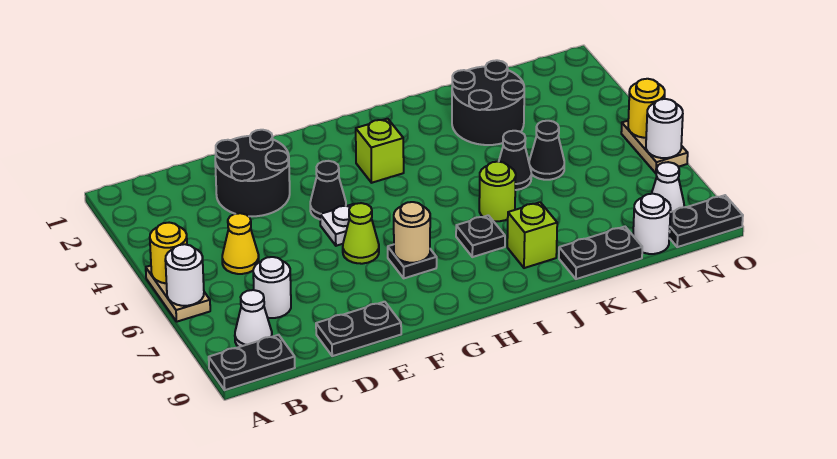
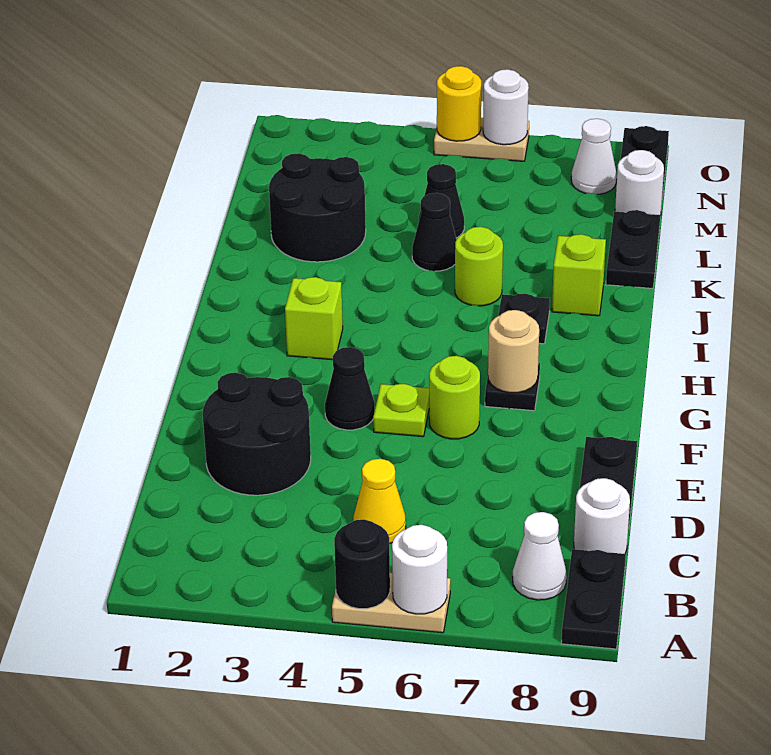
yellow 1x1 round brick [150,223,187,283] -> black 1x1 round brick [334,519,390,609]
white 1x1 round brick [253,257,291,318] -> white 1x1 round brick moved to [574,478,630,554]
white 1x1 plate [320,204,353,246] -> lime 1x1 plate [373,384,429,437]
lime 1x1 cone [343,203,379,264] -> lime 1x1 round brick [429,356,480,439]

